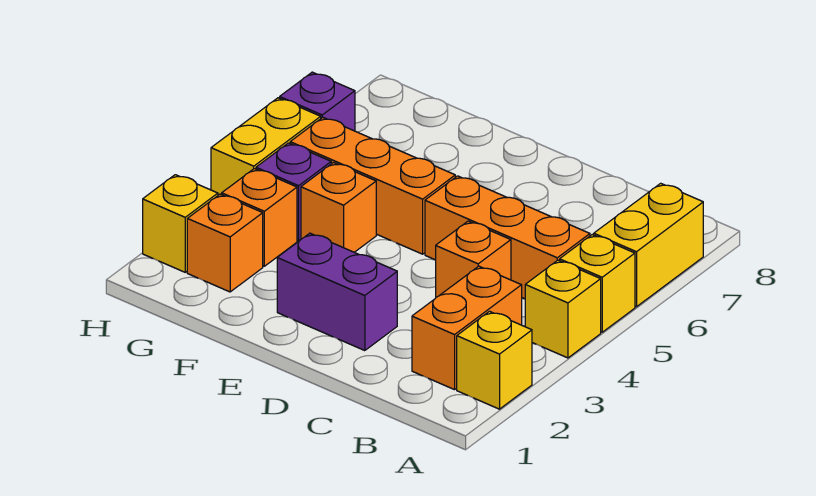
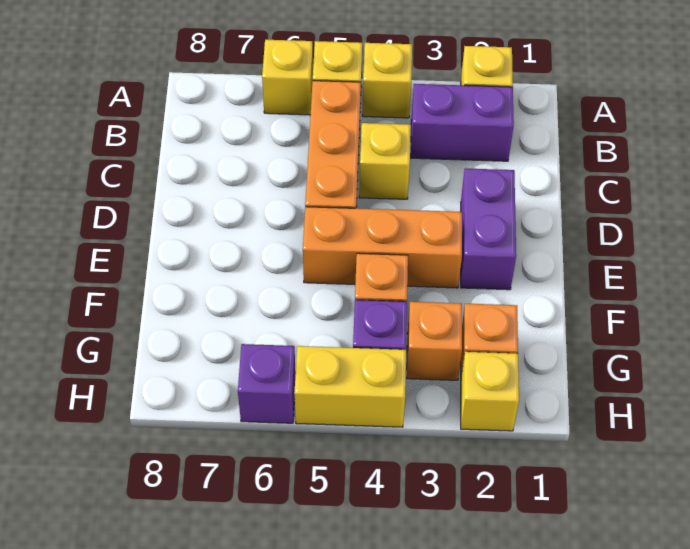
yellow 1x2 brick [594,183,703,307] -> yellow 1x1 brick [262,40,313,115]
orange 1x2 brick [412,266,522,390] -> purple 1x2 brick [411,84,514,161]
orange 1x1 brick [436,221,511,297] -> yellow 1x1 brick [359,123,411,199]
orange 1x3 brick [290,117,455,254] -> orange 1x3 brick turned to [303,207,462,288]

